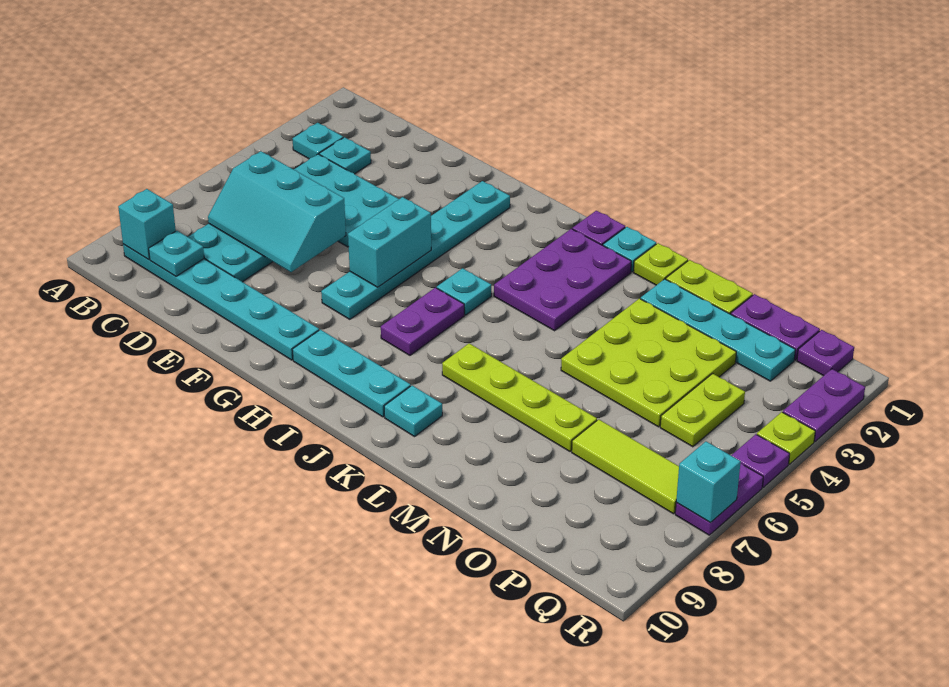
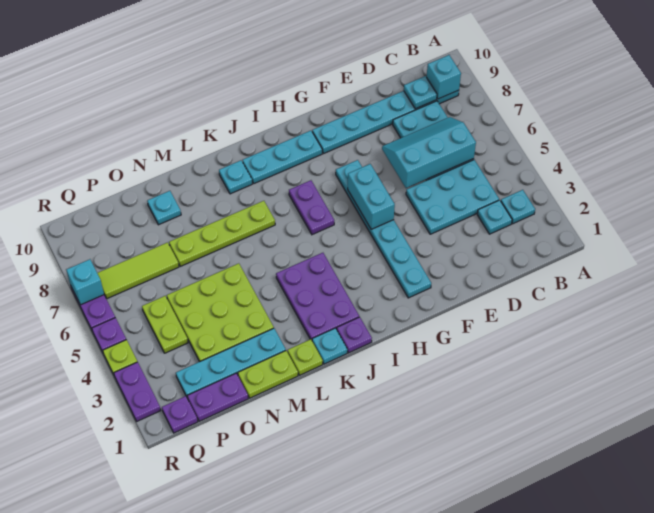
cyan 1x1 plate [437,268,491,315] -> cyan 1x1 plate moved to [147,191,181,225]

